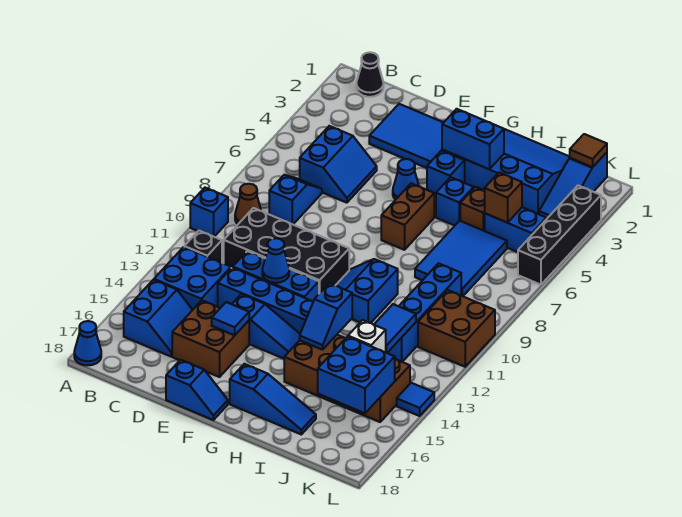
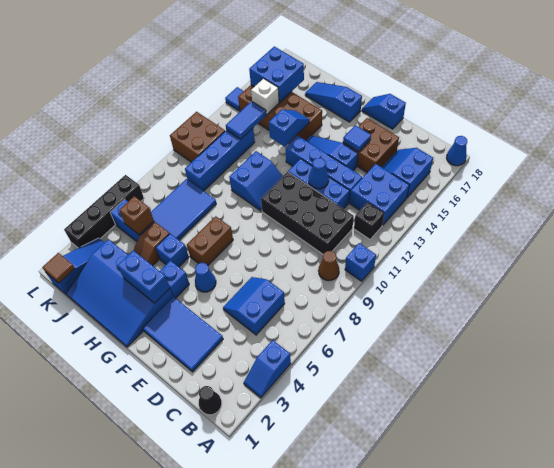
blue 1x2 slope [269,175,322,224] -> blue 1x2 slope moved to [244,340,291,398]

